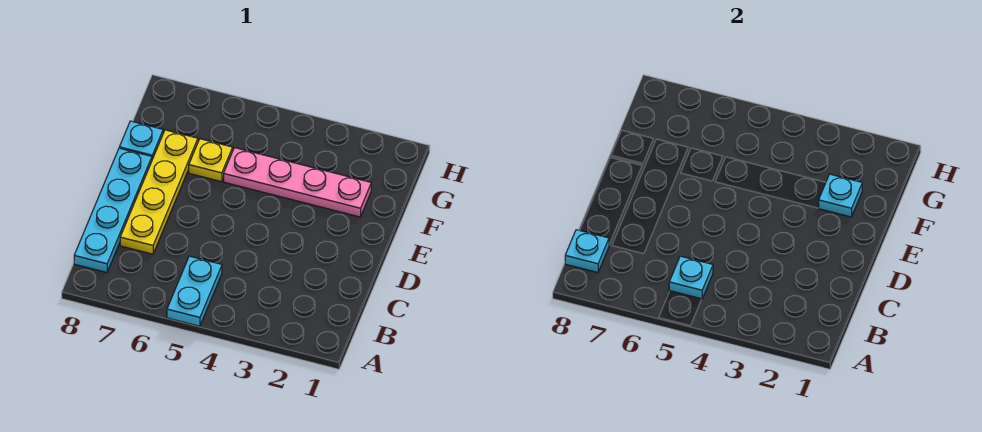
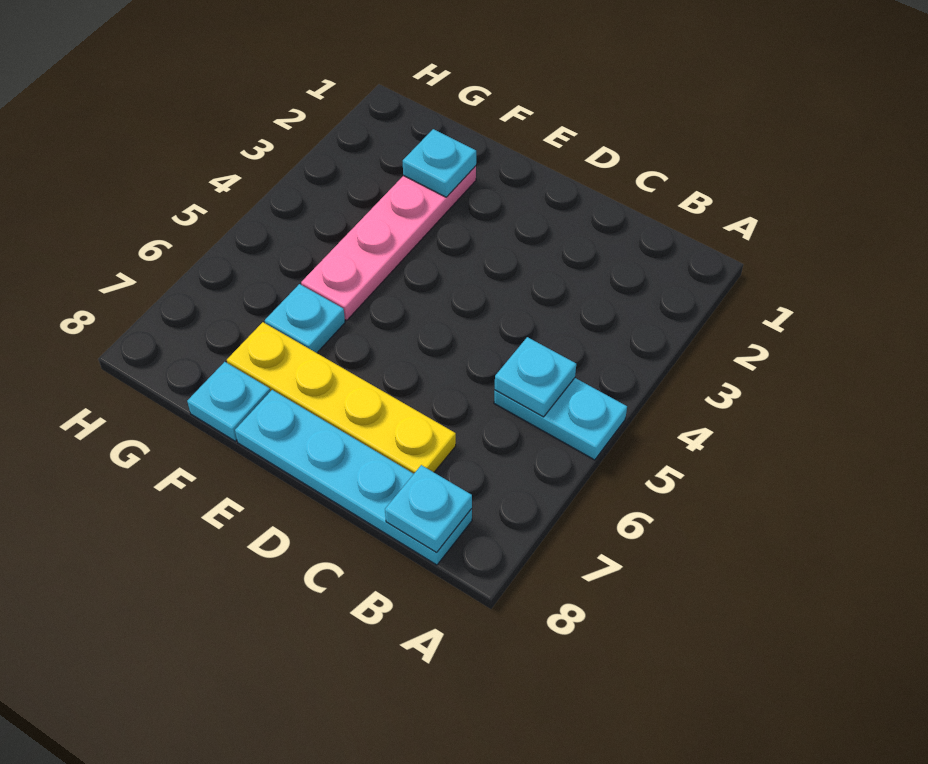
yellow 1x1 plate [189,139,233,182] -> cyan 1x1 plate [265,284,345,353]

